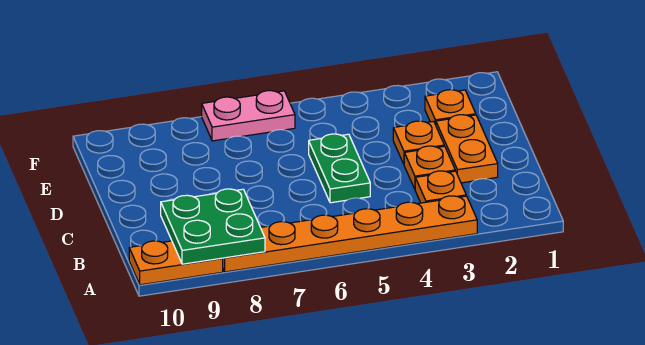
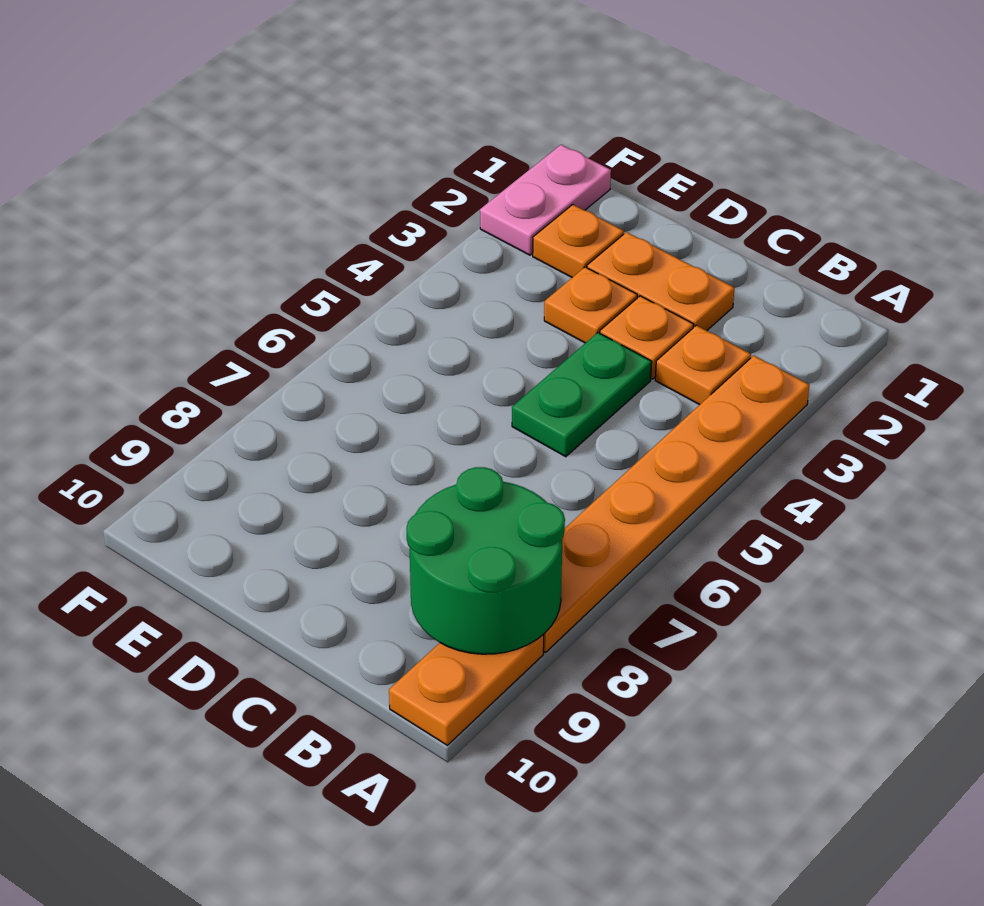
green 2x2 plate [161,189,265,264] -> green 2x2 round brick [407,467,565,654]
green 1x2 plate [309,134,370,203] -> green 1x2 plate turned to [512,333,652,457]
pink 1x2 plate [202,91,295,141] -> pink 1x2 plate moved to [480,145,611,255]

